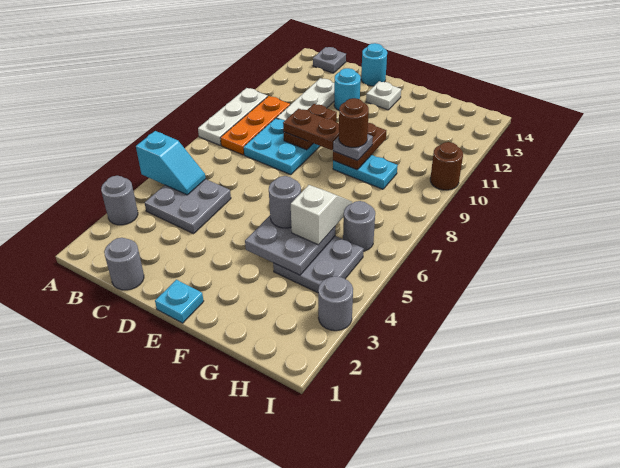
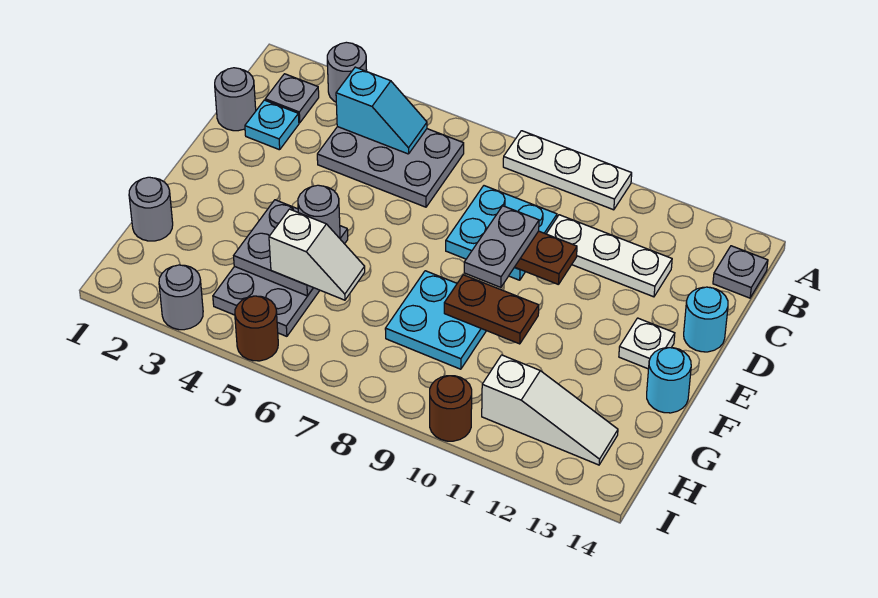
cyan 1x2 slope [136,131,206,195] -> cyan 1x2 slope turned to [336,67,427,154]
grey 2x2 plate [145,179,231,234] -> grey 2x3 plate [317,127,464,207]
orange 1x3 plate [221,96,290,155] -> none
brown 1x2 plate [283,109,339,150] -> grey 1x2 plate [464,206,539,287]
cyan 1x1 round brick [334,68,361,110] -> cyan 1x1 round brick moved to [647,348,691,413]
cyan 1x1 plate [155,280,204,323] -> cyan 1x1 plate moved to [245,100,299,150]
cyan 1x2 plate [333,155,398,189] -> cyan 2x2 plate [385,271,486,369]
grey 1x1 plate [333,135,373,160] -> grey 1x1 plate moved to [265,74,319,123]
brown 1x1 round brick [339,98,369,147] -> brown 1x1 round brick moved to [235,296,278,361]
grey 1x1 round brick [343,201,375,251] -> grey 1x1 round brick moved to [129,177,173,241]
none -> white 1x3 slope [482,355,618,465]

